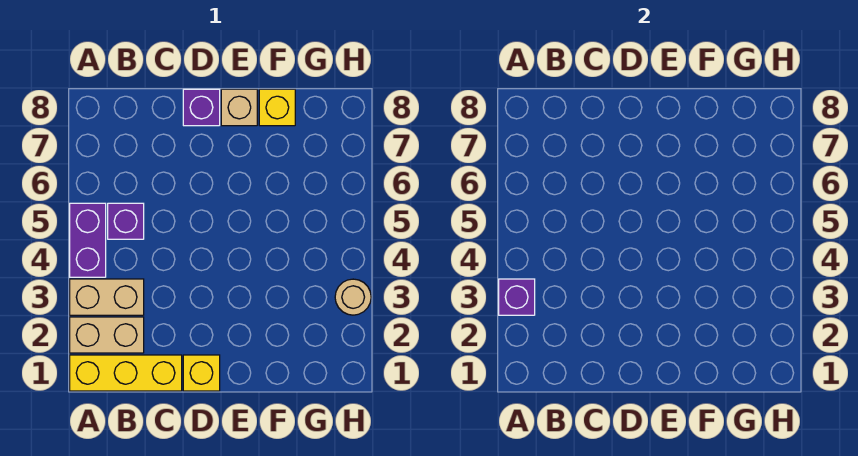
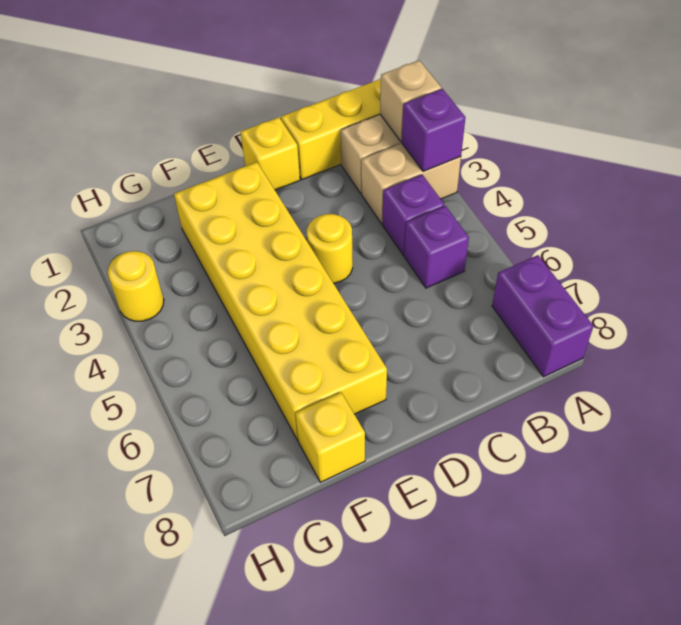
purple 1x2 brick [70,203,106,277] -> purple 1x2 brick moved to [492,255,593,377]
none -> yellow 1x1 round brick [307,214,353,283]
purple 1x1 brick [183,89,220,126] -> purple 1x1 brick moved to [382,175,444,255]
none -> yellow 2x6 brick [174,162,387,440]
tan 1x1 brick [221,89,257,126] -> tan 1x1 brick moved to [380,60,441,141]
tan 1x1 round brick [335,279,371,315] -> yellow 1x1 round brick [108,251,164,321]

